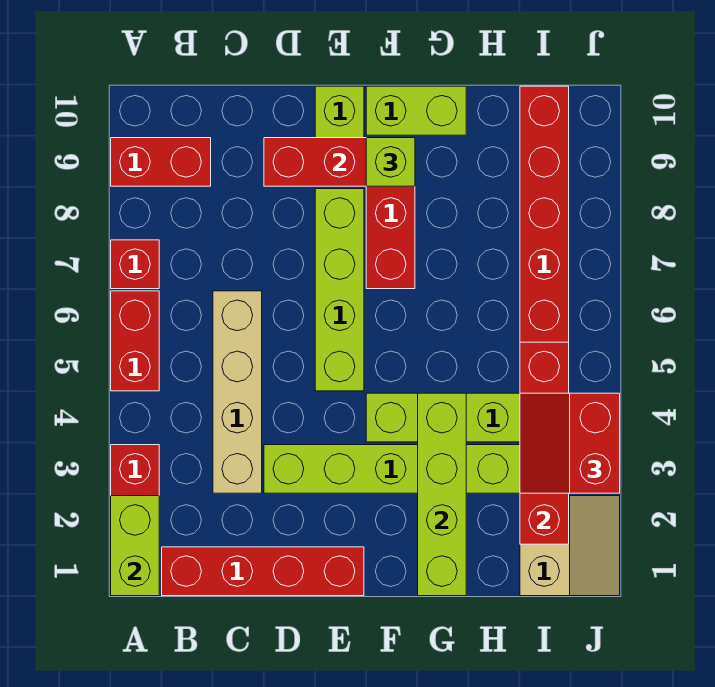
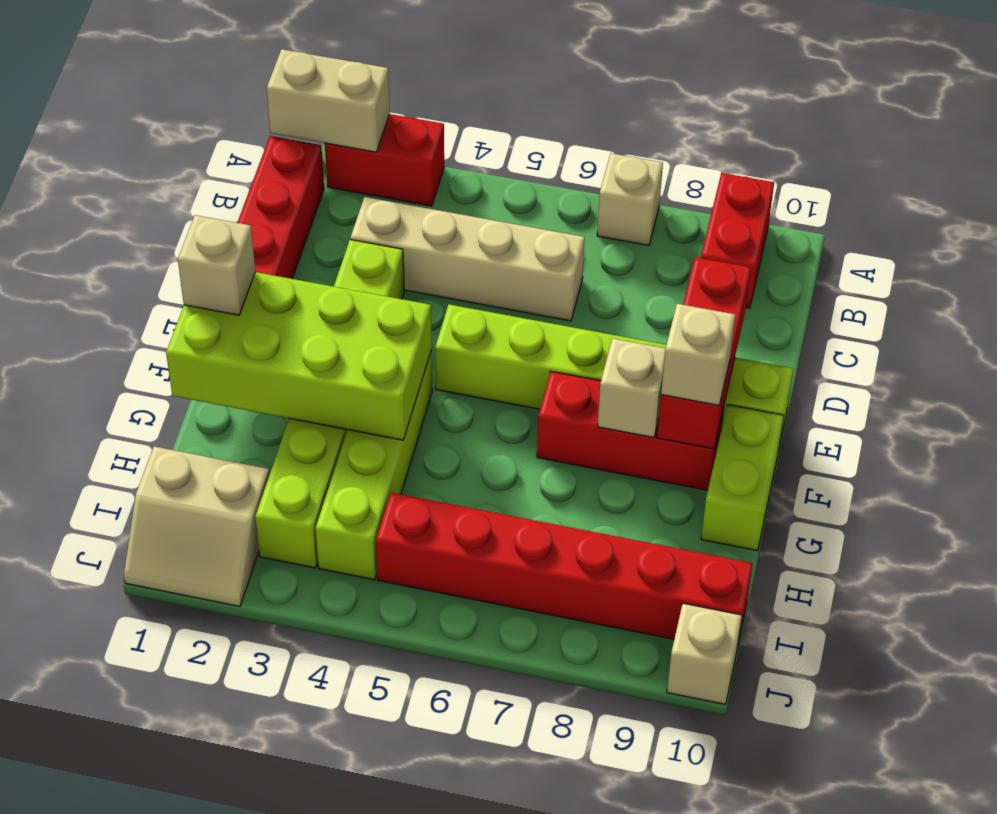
lime 1x2 brick [111,496,159,596] -> tan 1x2 brick [267,49,390,152]
red 1x2 brick [111,291,159,391] -> none
red 1x1 brick [111,240,159,289] -> tan 1x1 brick [597,153,663,245]
none -> tan 1x1 brick [178,215,255,315]
none -> tan 1x1 brick [598,338,666,437]
lime 1x1 brick [366,138,415,186] -> tan 1x1 brick [661,304,735,405]
lime 1x4 brick [418,393,466,596] -> lime 2x4 brick [166,272,432,440]
red 1x4 brick [520,342,569,544] -> none
red 2x2 slope [520,393,620,493] -> none
none -> tan 1x1 brick [667,603,742,704]

